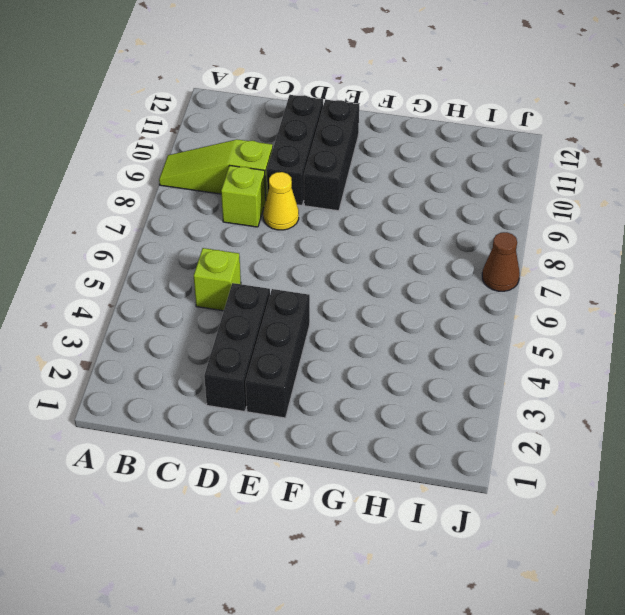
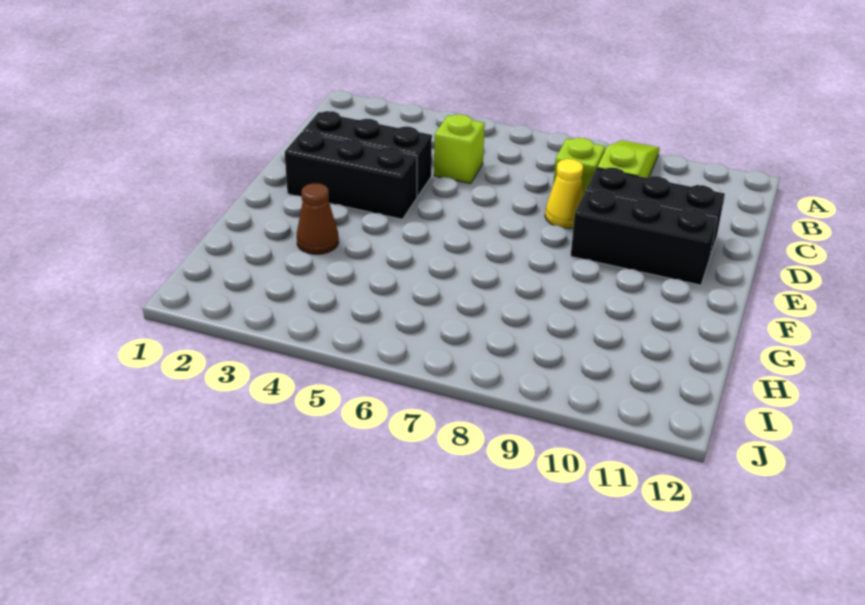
brown 1x1 cone [482,232,520,291] -> brown 1x1 cone moved to [297,183,339,254]

